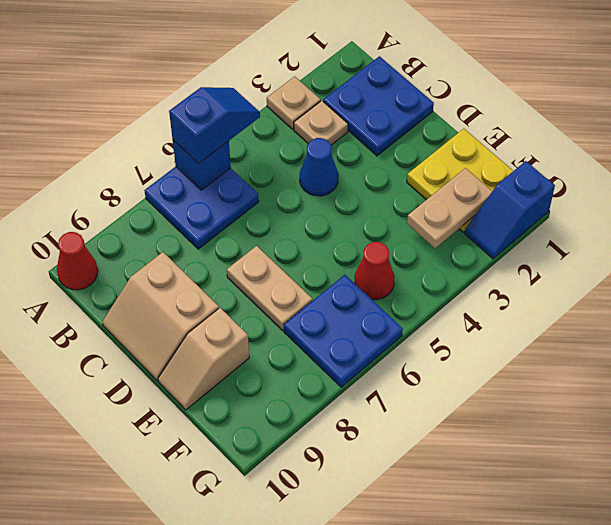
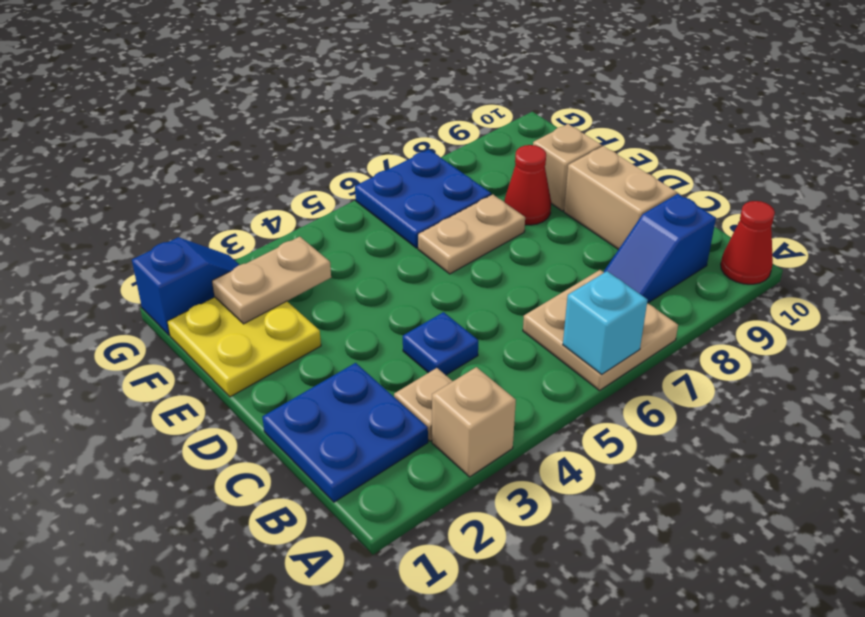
tan 1x1 plate [267,76,321,129] -> tan 1x1 brick [432,367,516,477]
blue 1x2 slope [169,87,260,163] -> blue 1x2 slope moved to [604,194,716,303]
blue 2x2 plate [145,167,259,249] -> tan 2x2 plate [523,270,678,390]
blue 1x1 brick [173,140,231,190] -> cyan 1x1 brick [563,271,648,374]
blue 1x1 cone [300,138,338,196] -> blue 1x1 plate [403,312,478,375]
tan 1x2 plate [227,246,312,330] -> tan 1x2 plate turned to [418,194,525,274]
red 1x1 cone [355,242,395,300] -> red 1x1 cone moved to [504,145,551,225]

